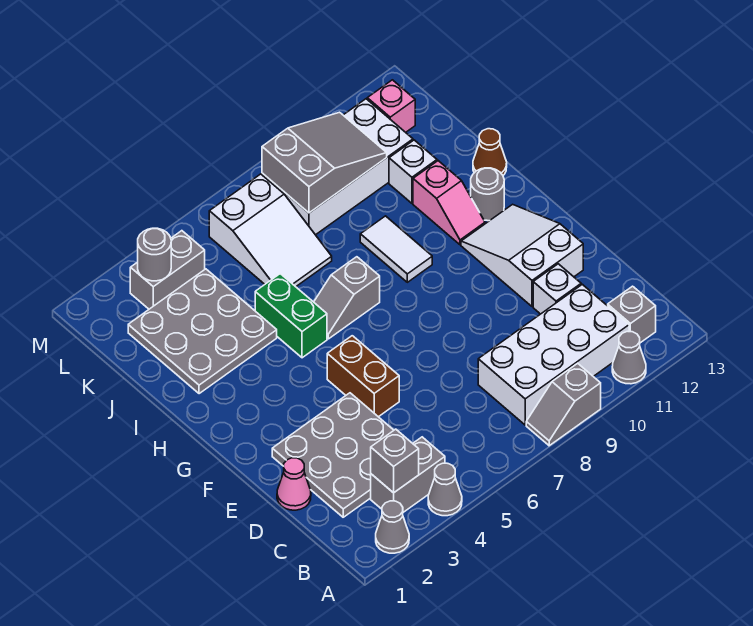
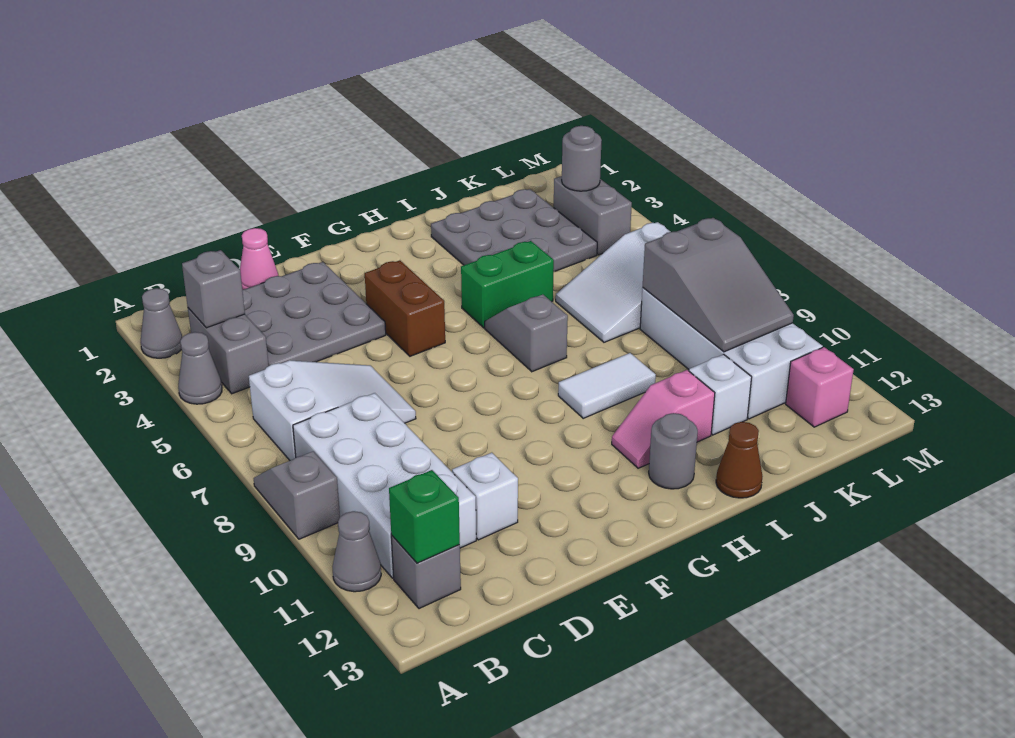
none -> green 1x1 brick [389,470,460,563]
brown 1x2 brick [327,336,399,417] -> brown 1x2 brick turned to [365,260,445,356]
white 2x3 slope [461,204,583,307] -> white 2x3 slope moved to [249,360,416,461]

